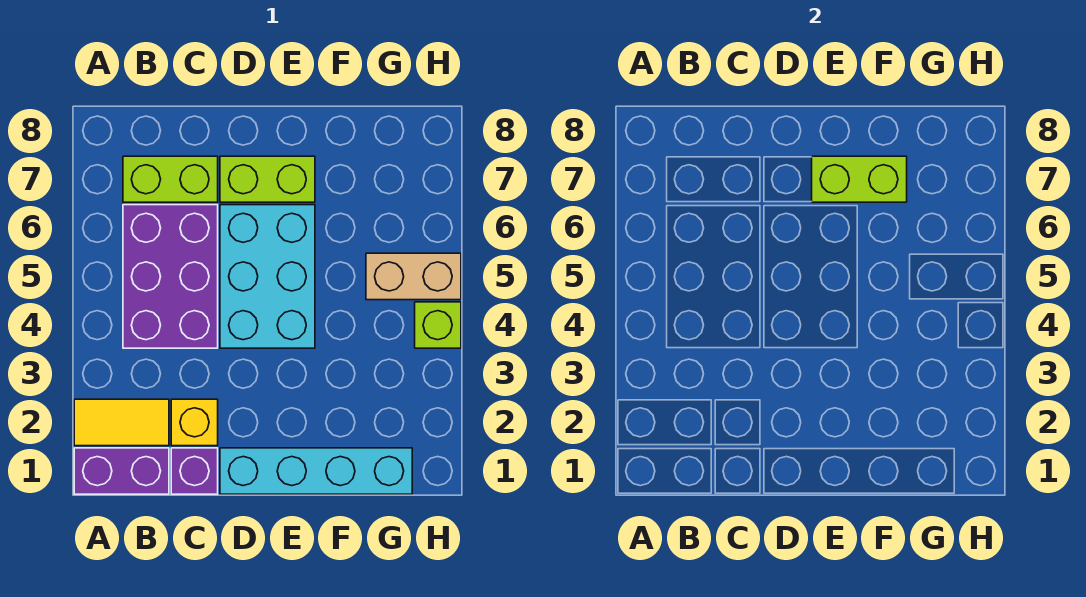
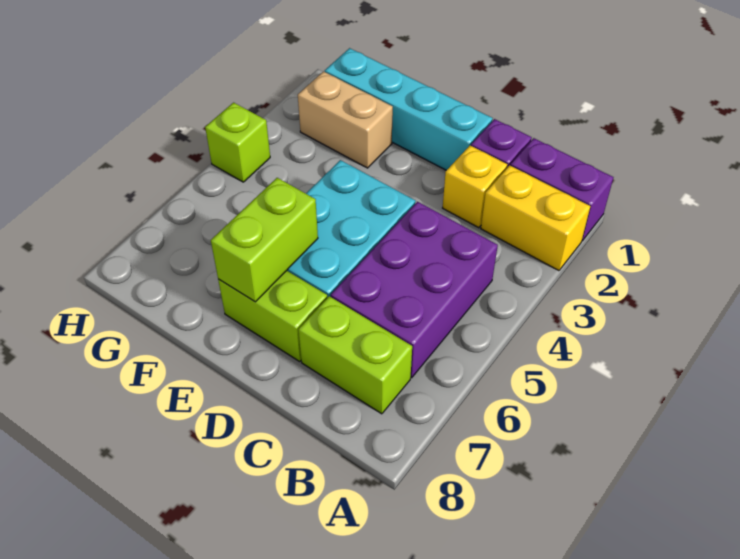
yellow 1x2 tile [74,399,169,446] -> yellow 1x2 brick [481,165,590,271]
lime 1x2 brick [812,156,907,202] -> lime 1x2 brick turned to [211,178,318,302]
tan 1x2 brick [366,253,461,300] -> tan 1x2 brick moved to [298,72,393,168]

